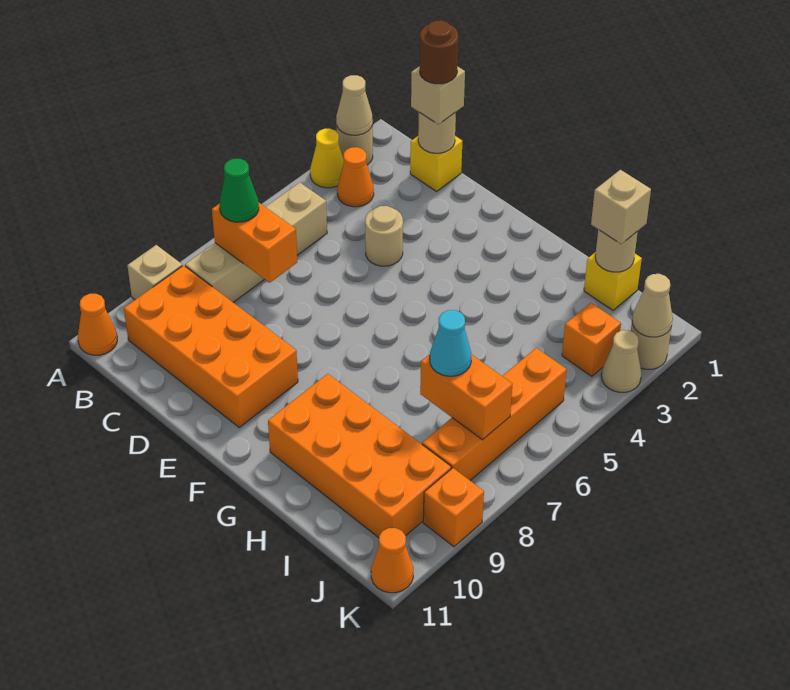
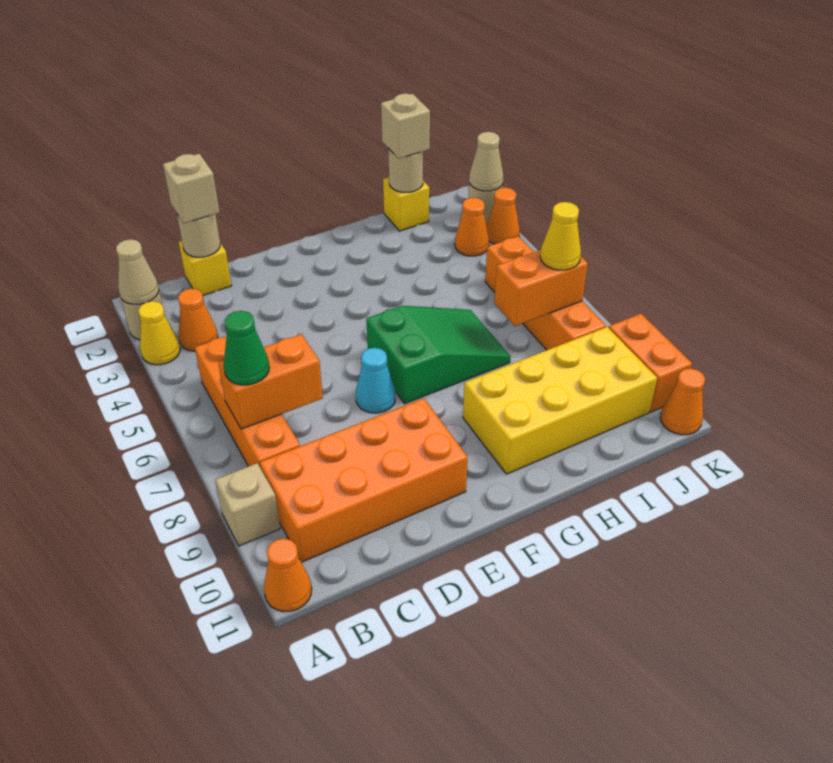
tan 1x4 brick [185,182,327,302] -> orange 1x4 brick [195,336,300,468]
brown 1x1 round brick [420,20,458,84] -> none
tan 1x1 round brick [365,206,403,266] -> none
none -> green 2x3 slope [366,306,511,404]
orange 2x4 brick [268,374,451,538] -> yellow 2x4 brick [463,327,657,474]
cyan 1x1 cone [430,310,471,376] -> cyan 1x1 cone moved to [356,348,395,413]
orange 1x1 brick [562,303,621,376] -> orange 1x1 cone [455,198,489,256]
none -> yellow 1x1 cone [540,202,581,270]
tan 1x1 cone [601,330,641,392] -> orange 1x1 cone [486,187,520,244]
orange 1x1 brick [423,468,484,547] -> orange 1x2 brick [609,314,692,412]

